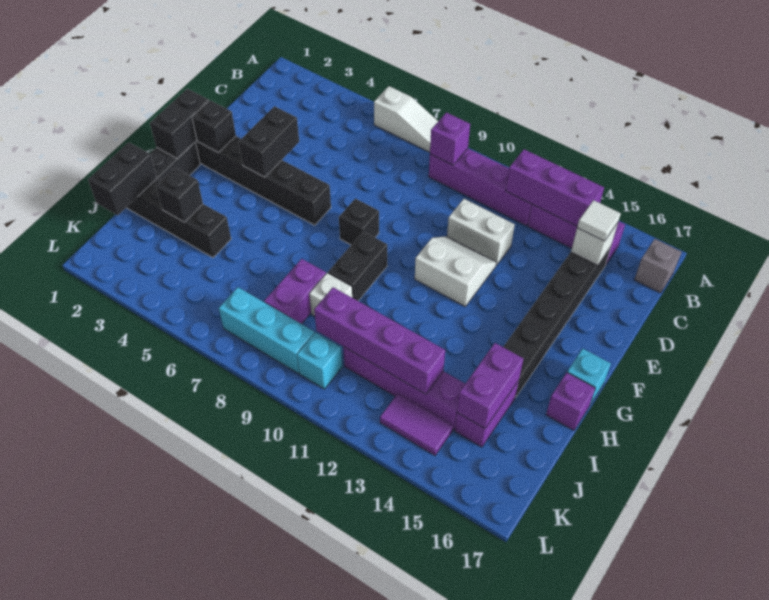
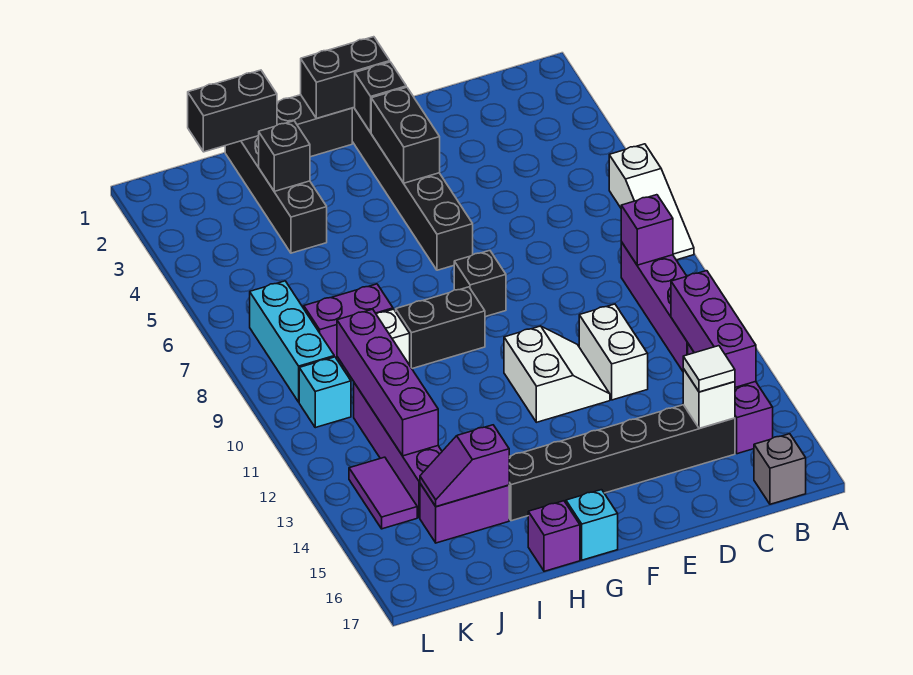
black 1x2 brick [239,106,299,177] -> black 1x2 brick turned to [371,87,440,183]
purple 1x2 brick [457,343,523,428] -> purple 1x2 slope [420,425,509,506]

